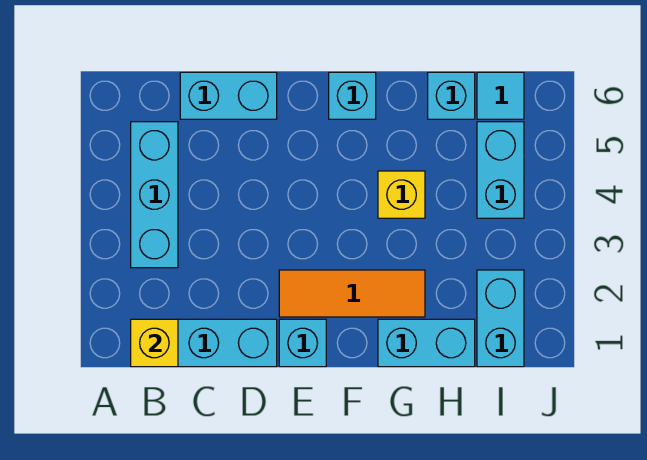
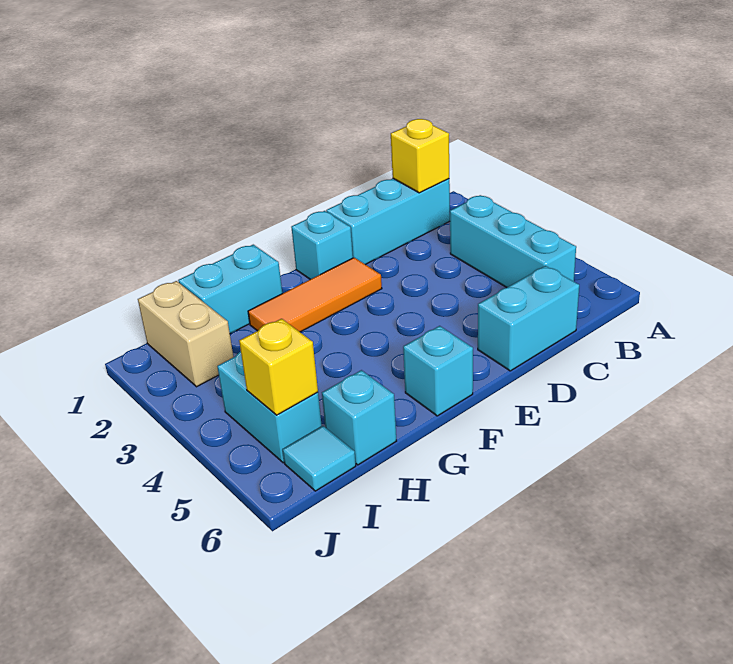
yellow 1x1 brick [378,171,425,218] -> yellow 1x1 brick moved to [239,319,318,415]
cyan 1x2 brick [477,270,524,367] -> tan 1x2 brick [138,281,233,387]

